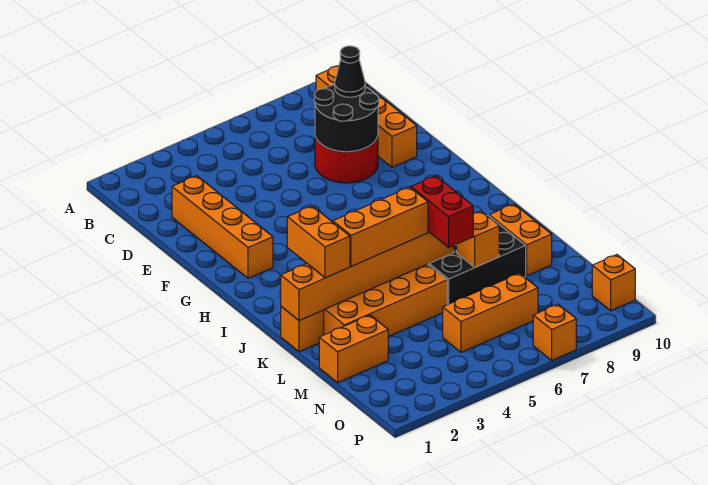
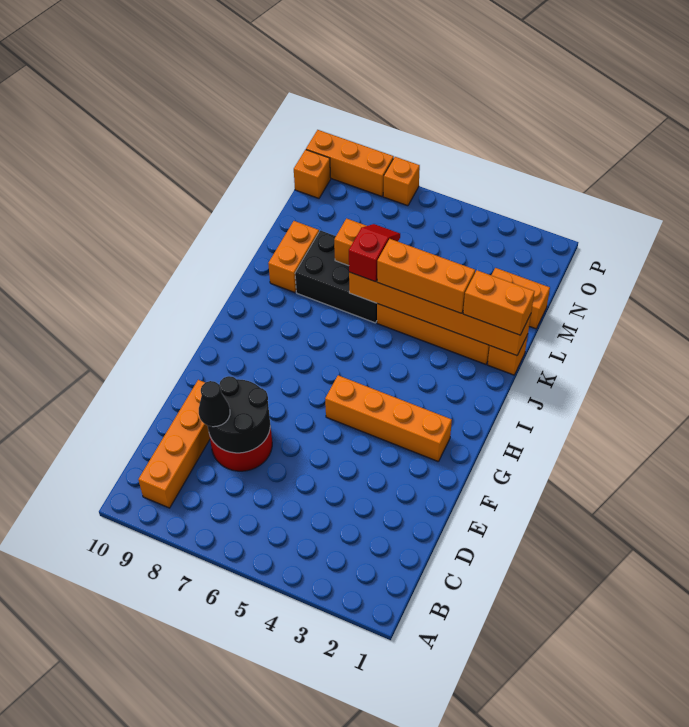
orange 1x4 brick [172,176,273,278] -> orange 1x4 brick turned to [325,375,452,462]
orange 1x2 brick [287,206,350,278] -> orange 1x2 brick turned to [463,270,535,335]
red 1x2 brick [411,176,473,247] -> red 1x2 slope [349,224,400,282]
orange 1x3 brick [443,273,538,352] -> orange 1x3 brick moved to [306,130,394,196]

